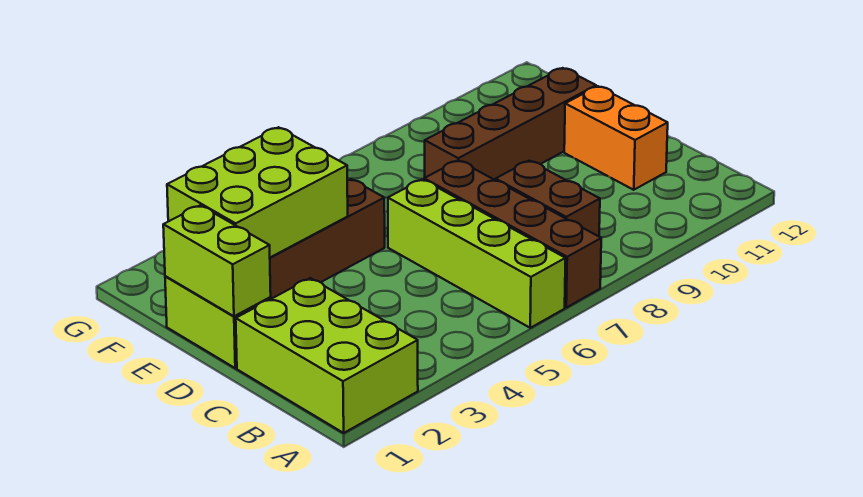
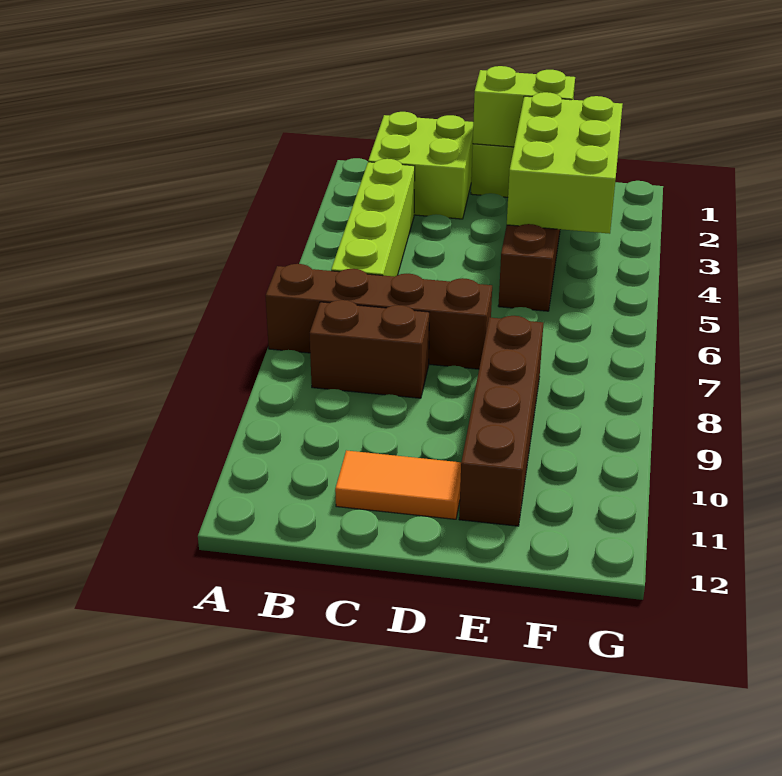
lime 2x3 brick [236,278,418,433] -> lime 2x2 brick [368,112,473,219]
lime 1x4 brick [388,179,565,328] -> lime 1x4 brick turned to [331,159,415,277]
orange 1x2 brick [564,86,668,190] -> orange 1x2 tile [335,450,461,519]

